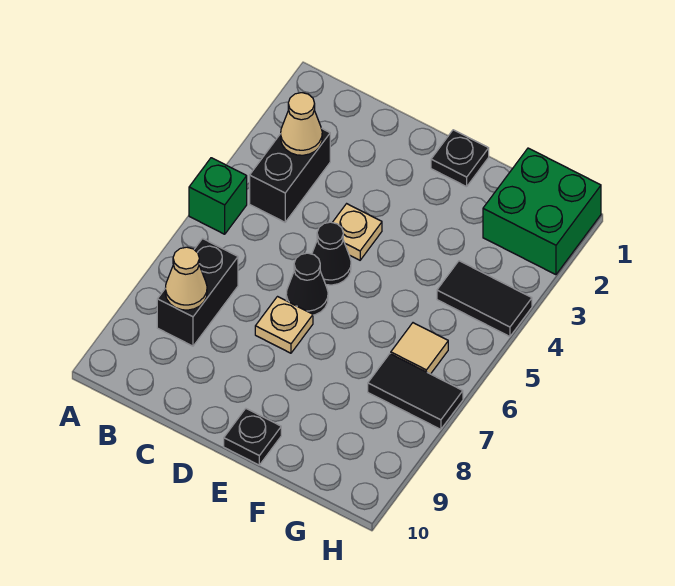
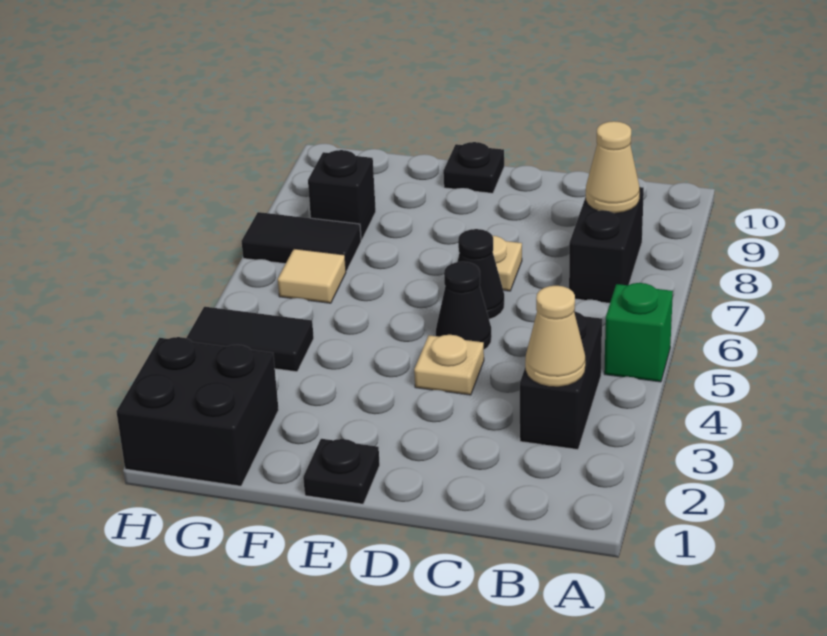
green 2x2 brick [483,148,601,275] -> black 2x2 brick [116,337,279,486]
none -> black 1x1 brick [308,150,376,240]

